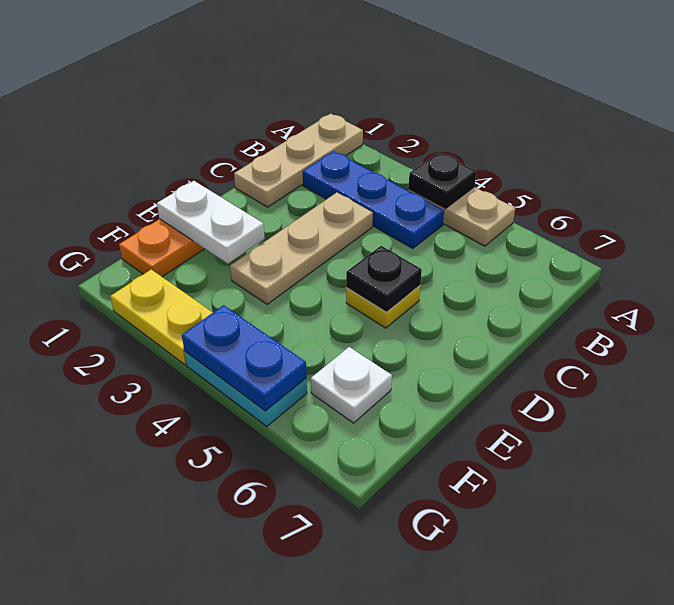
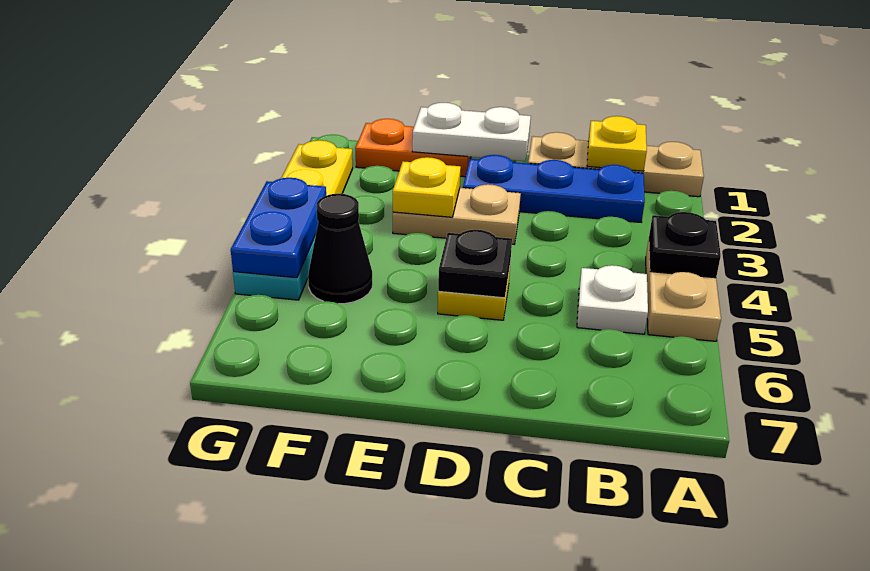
none -> yellow 1x1 plate [587,116,647,171]
blue 1x3 plate [303,151,444,248] -> blue 1x3 plate turned to [463,155,645,222]
tan 1x3 plate [230,193,373,304] -> tan 1x2 plate [393,184,521,244]
white 1x2 plate [157,181,265,264] -> white 1x2 plate turned to [412,103,531,161]
none -> yellow 1x1 plate [393,157,461,217]
none -> black 1x1 cone [308,194,372,304]
white 1x1 plate [311,347,392,423] -> white 1x1 plate moved to [577,265,648,334]

